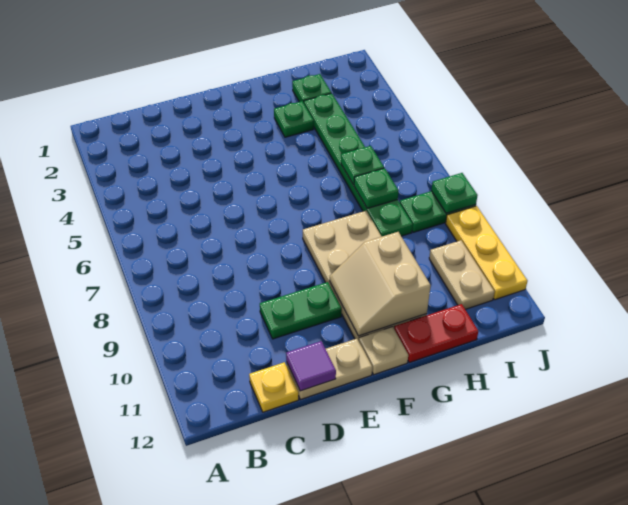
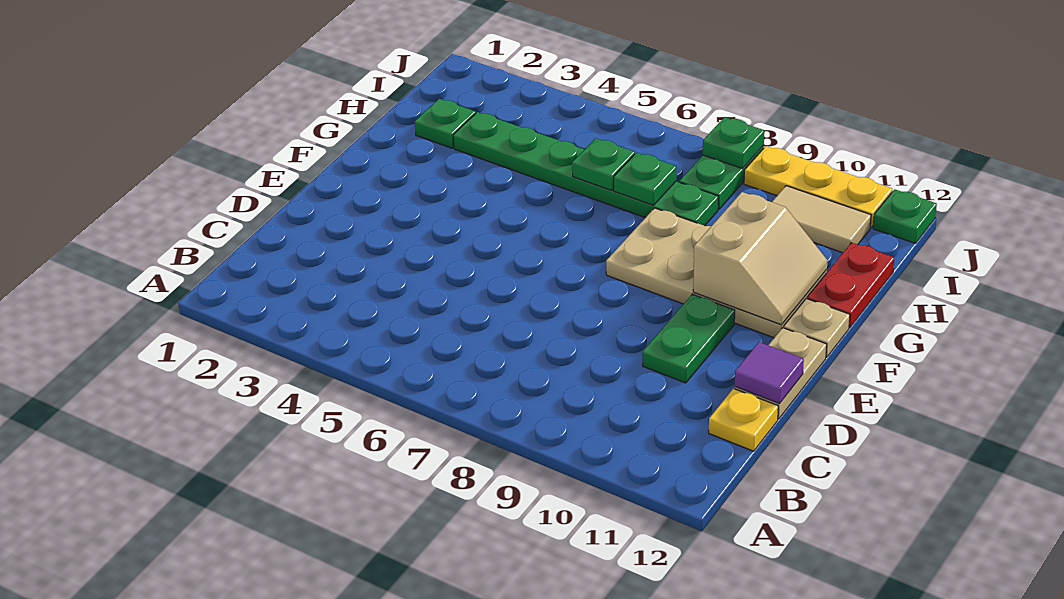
tan 2x2 slope [330,232,431,336] -> tan 2x2 slope turned to [693,192,827,325]
green 1x1 plate [274,101,314,137] -> green 1x1 plate moved to [873,189,937,243]
tan 1x2 plate [429,240,494,309] -> tan 1x2 tile [772,186,871,253]

